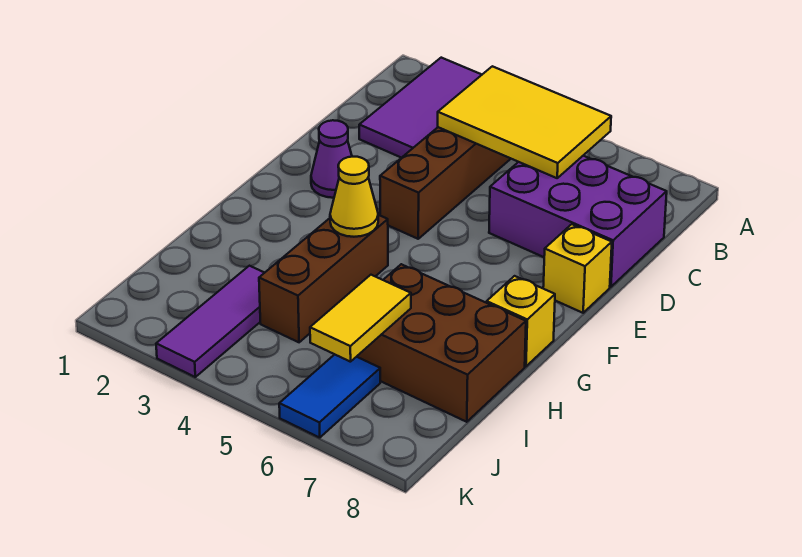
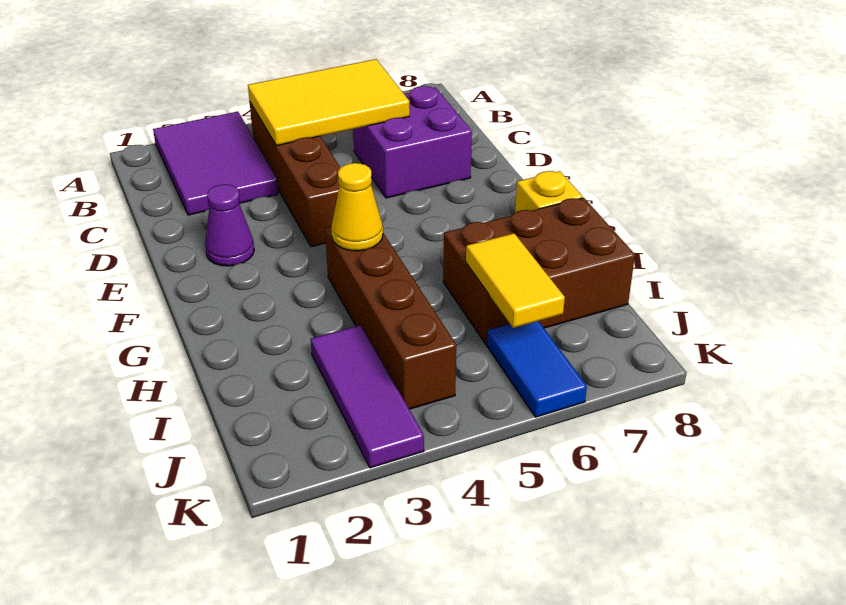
purple 2x3 brick [489,156,667,287] -> purple 2x2 brick [353,86,472,198]
yellow 1x1 brick [543,224,612,313] -> none
brown 1x3 brick [259,215,388,342] -> brown 1x4 brick [325,226,456,409]

